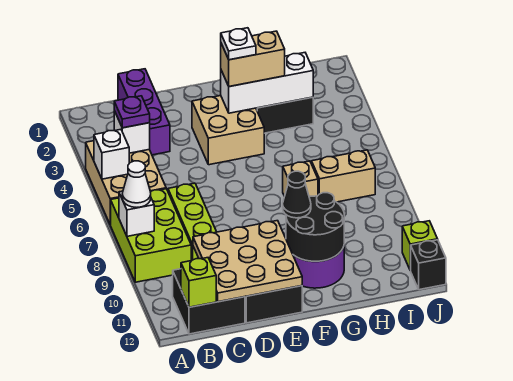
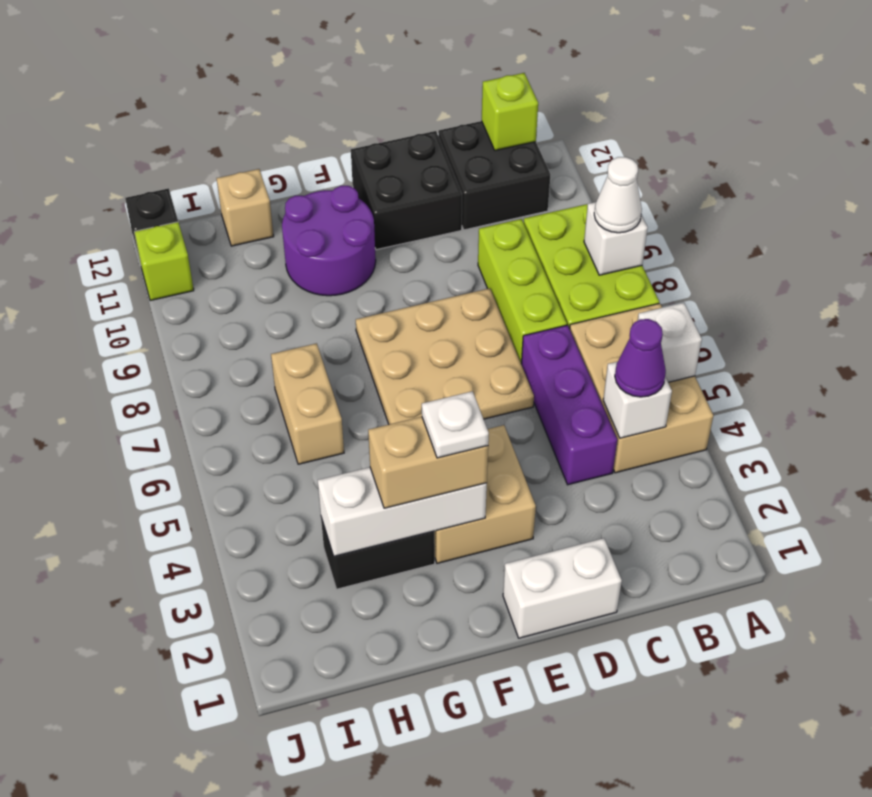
purple 1x1 plate [114,96,150,128] -> purple 1x1 cone [615,319,666,397]
purple 1x3 brick [118,69,170,155] -> purple 1x3 brick moved to [521,325,617,485]
tan 3x3 plate [193,221,302,302] -> tan 3x3 plate moved to [356,288,534,424]
none -> white 1x2 brick [503,538,622,638]
black 2x2 round brick [286,193,344,261] -> none
black 1x1 cone [283,171,311,218] -> none
tan 1x1 brick [283,161,318,197] -> tan 1x1 brick moved to [217,169,274,246]
tan 1x2 brick [312,150,375,202] -> tan 1x2 brick turned to [271,343,344,464]

